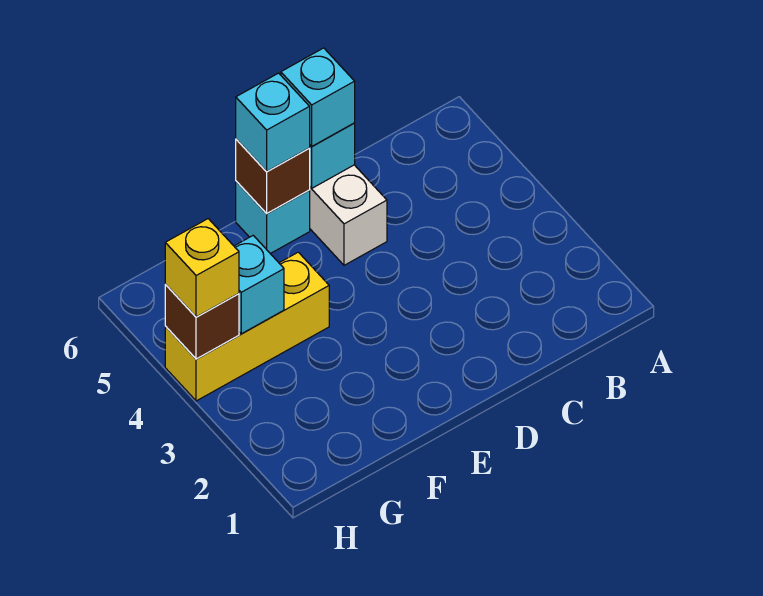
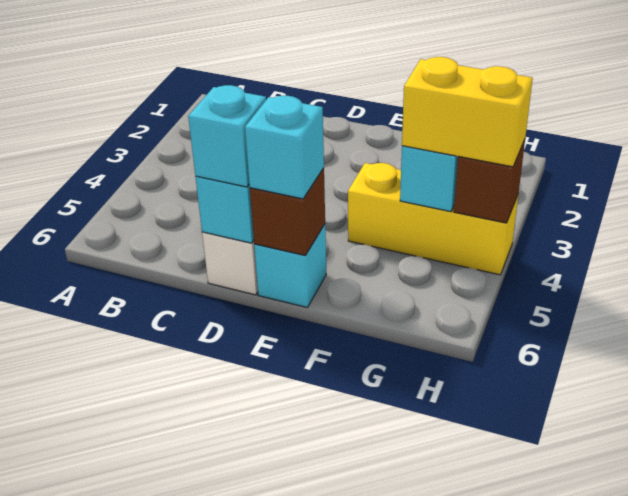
yellow 1x1 brick [165,219,239,317] -> yellow 1x2 brick [402,57,533,167]

